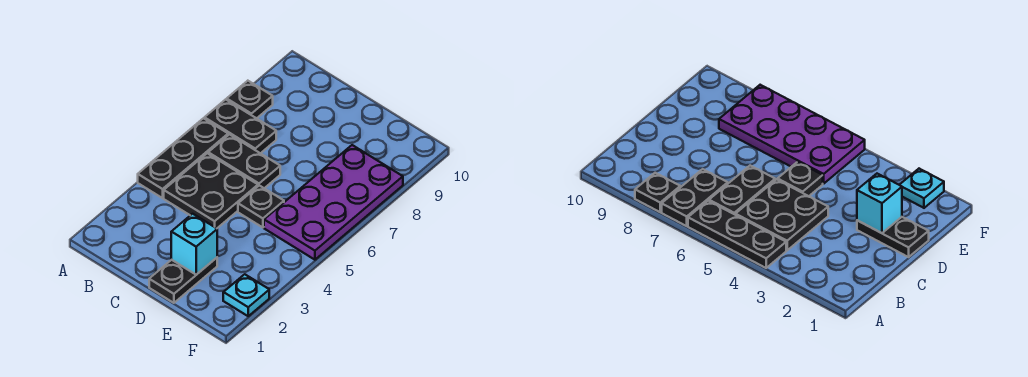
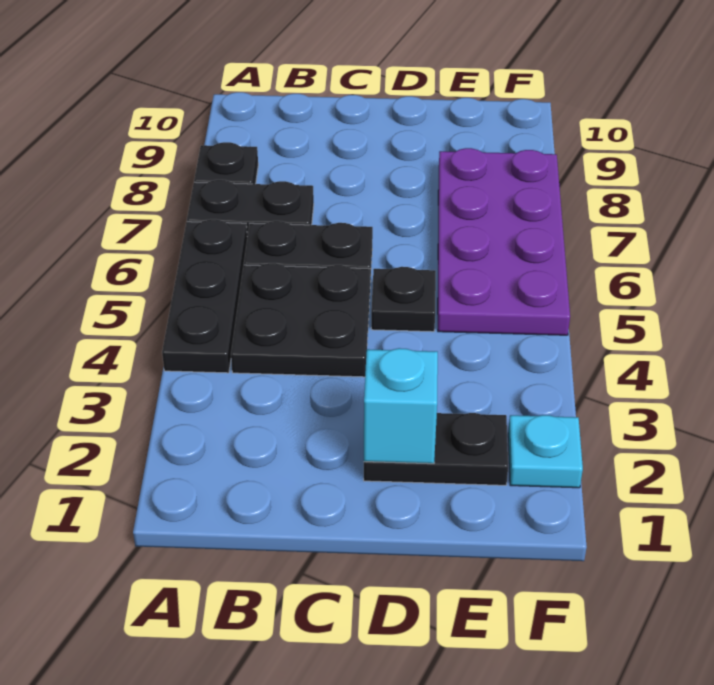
black 1x2 plate [149,258,217,303] -> black 1x2 plate turned to [364,413,508,485]

